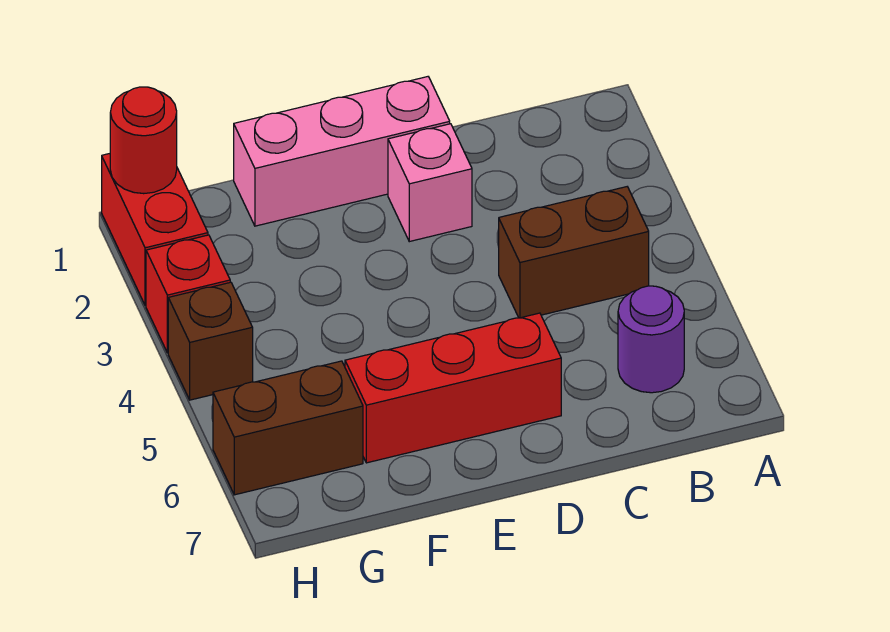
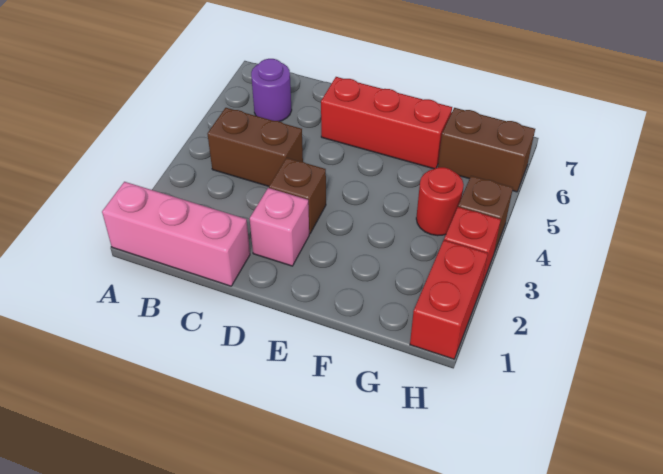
pink 1x3 brick [234,77,450,226] -> pink 1x3 brick moved to [102,182,250,286]
none -> brown 1x1 brick [269,158,326,234]
red 1x1 round brick [110,87,177,194] -> red 1x1 round brick moved to [416,167,464,236]

